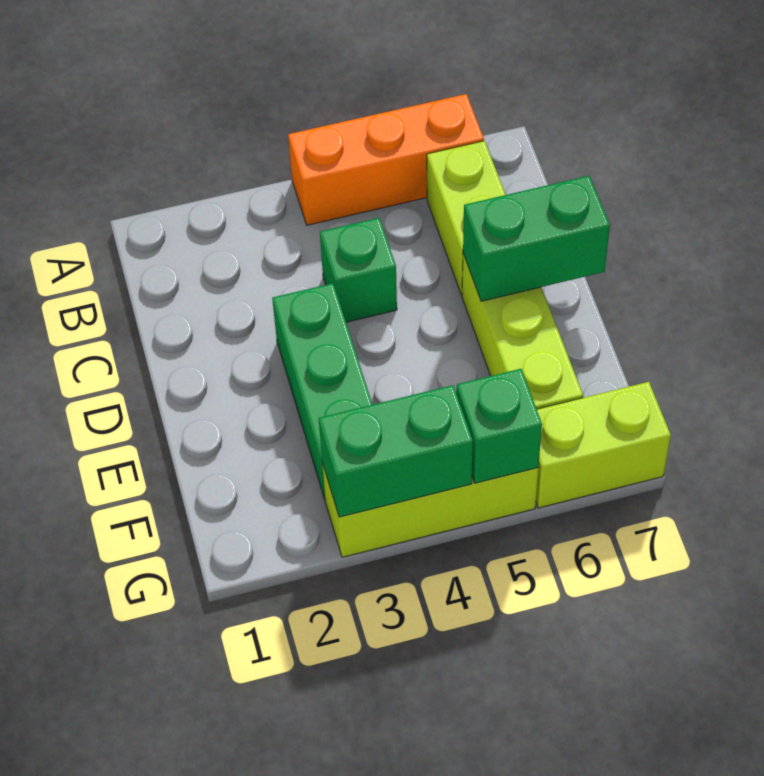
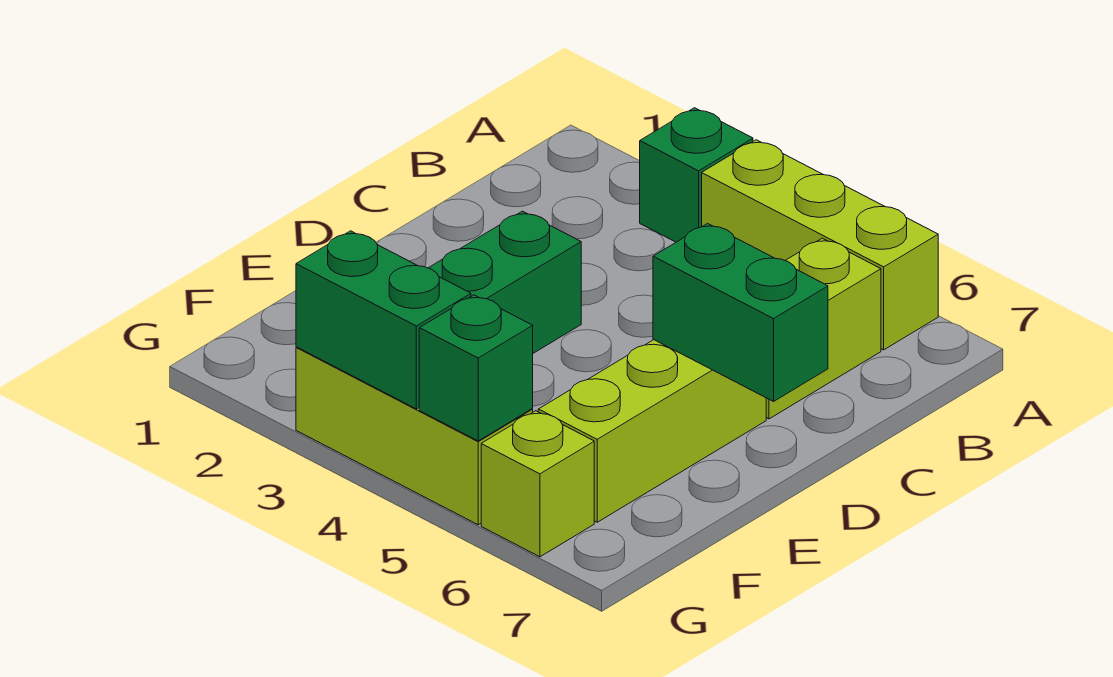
orange 1x3 brick [288,94,484,225] -> lime 1x3 brick [702,140,938,350]
green 1x1 brick [320,218,397,322] -> green 1x1 brick moved to [640,108,753,242]
lime 1x2 brick [536,382,671,508] -> lime 1x1 brick [481,411,594,557]

